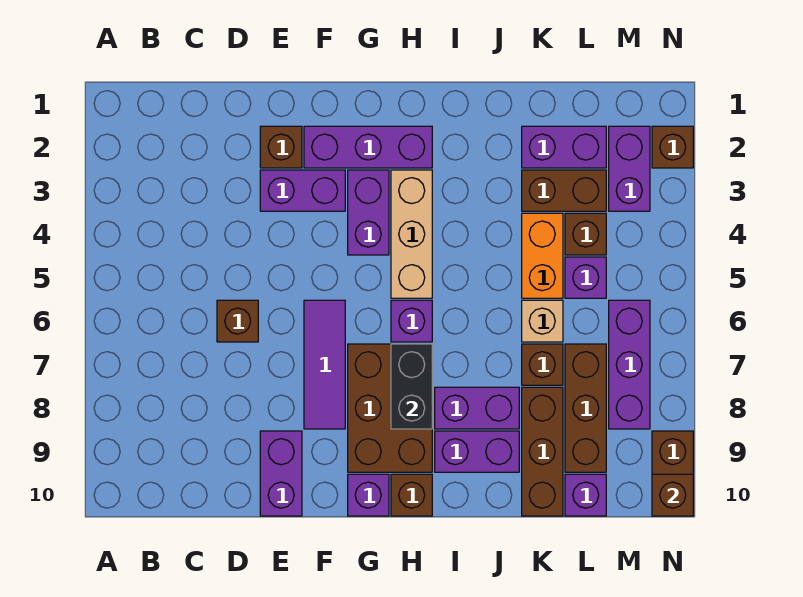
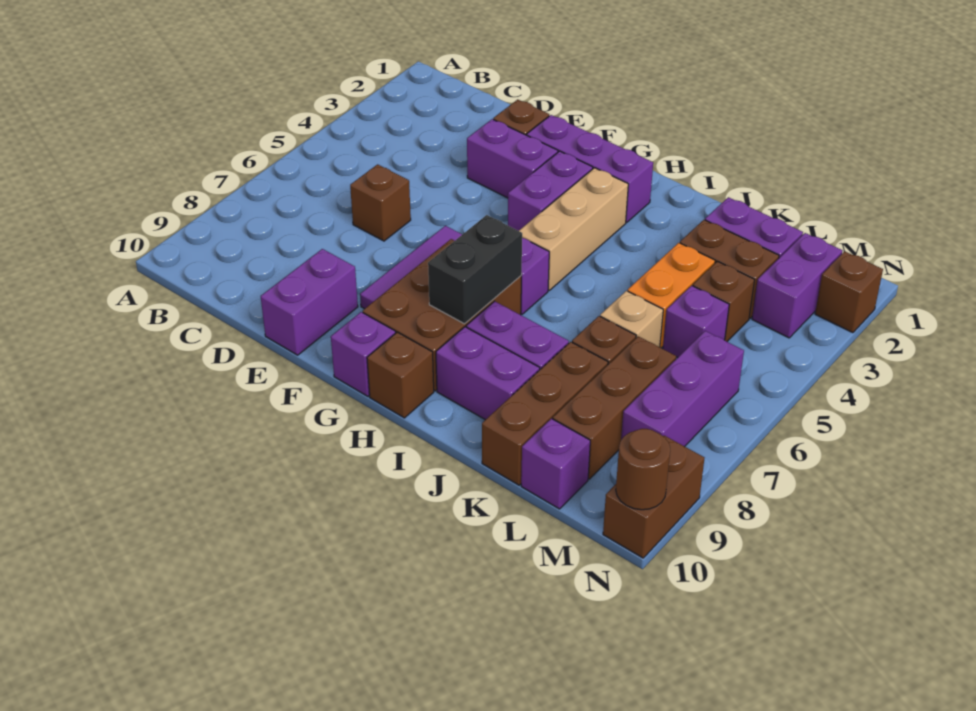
brown 1x1 brick [652,474,693,516] -> brown 1x1 round brick [616,429,670,510]

